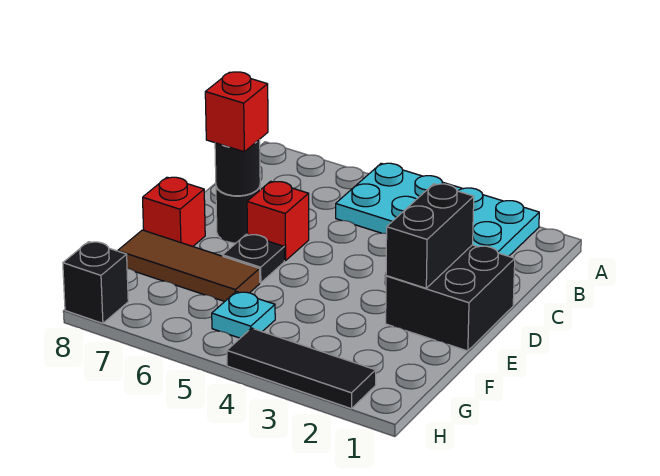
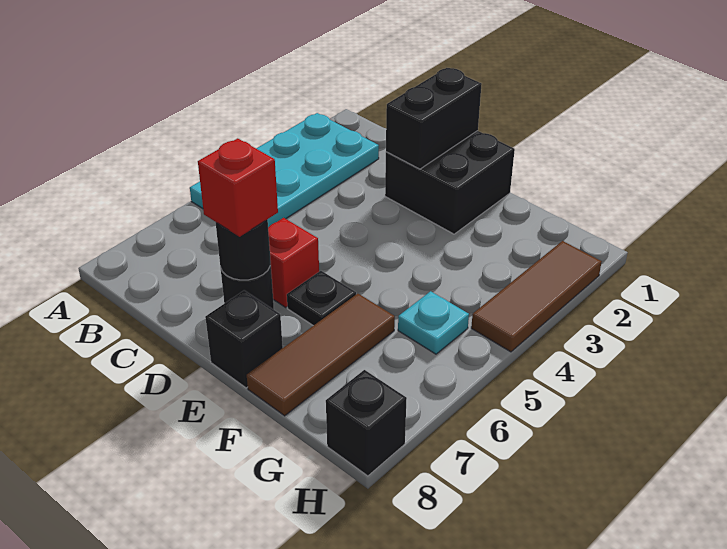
black 1x2 brick [386,184,474,288] -> black 1x2 brick turned to [386,68,482,169]
red 1x1 brick [143,177,205,246] -> black 1x1 brick [205,290,283,388]
black 1x3 tile [227,328,376,409] -> brown 1x3 tile [471,241,602,352]

